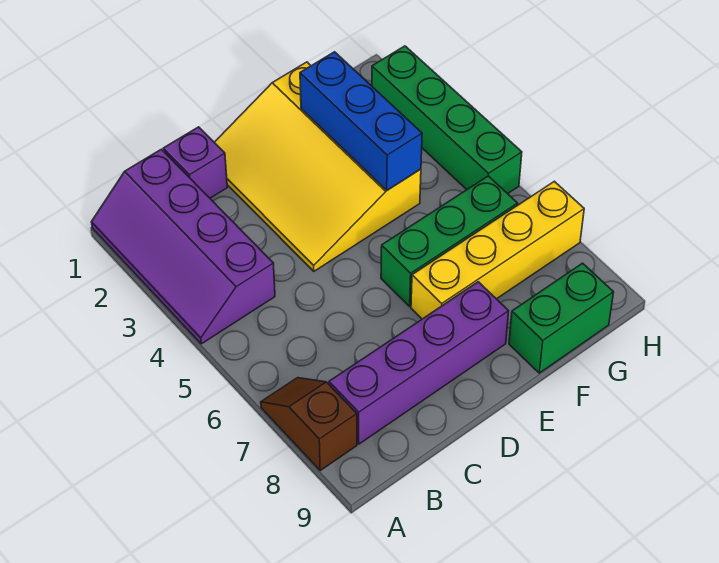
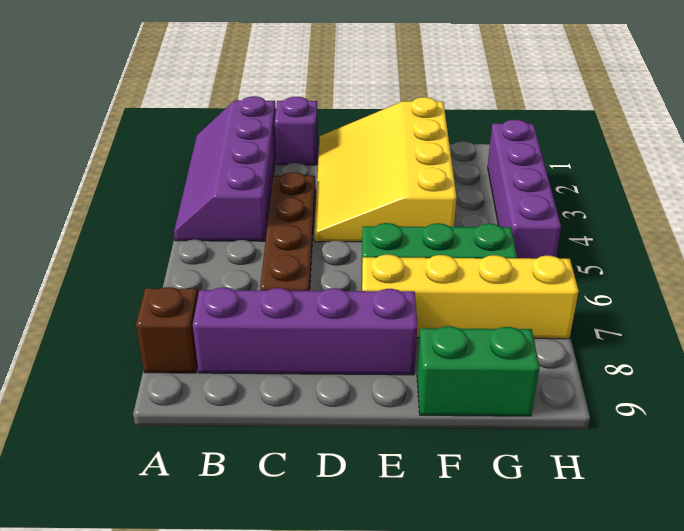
none -> brown 1x4 plate [260,172,315,291]
blue 1x3 brick [300,52,422,190] -> none
green 1x4 brick [372,46,522,194] -> purple 1x4 brick [488,120,561,259]

